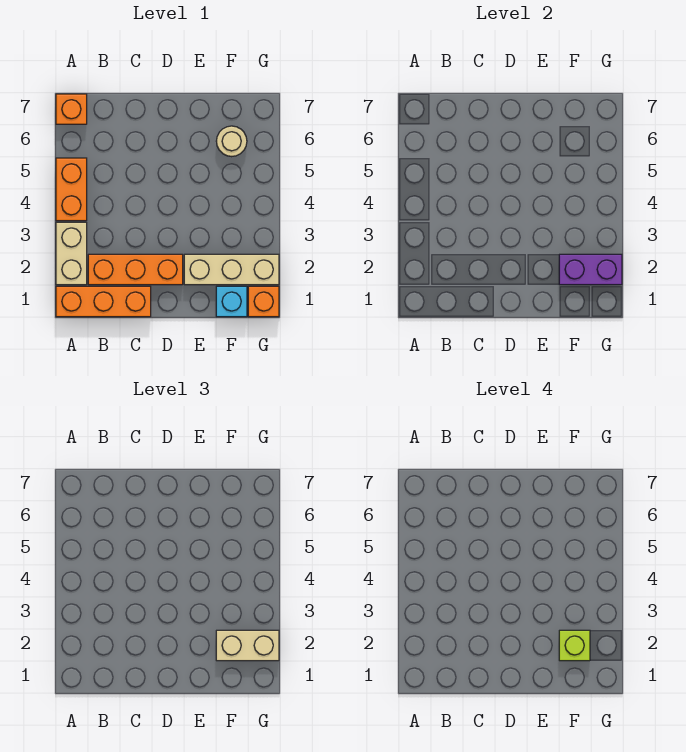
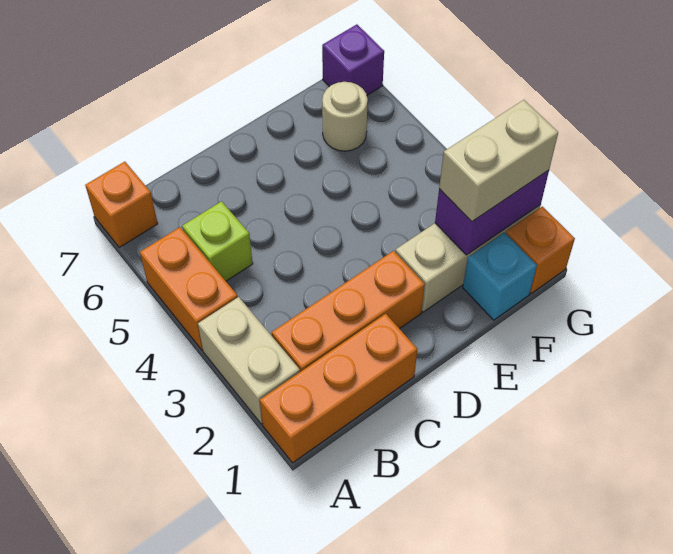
lime 1x1 brick [559,630,590,661] -> lime 1x1 brick moved to [182,201,253,281]
none -> purple 1x1 brick [322,24,384,95]

